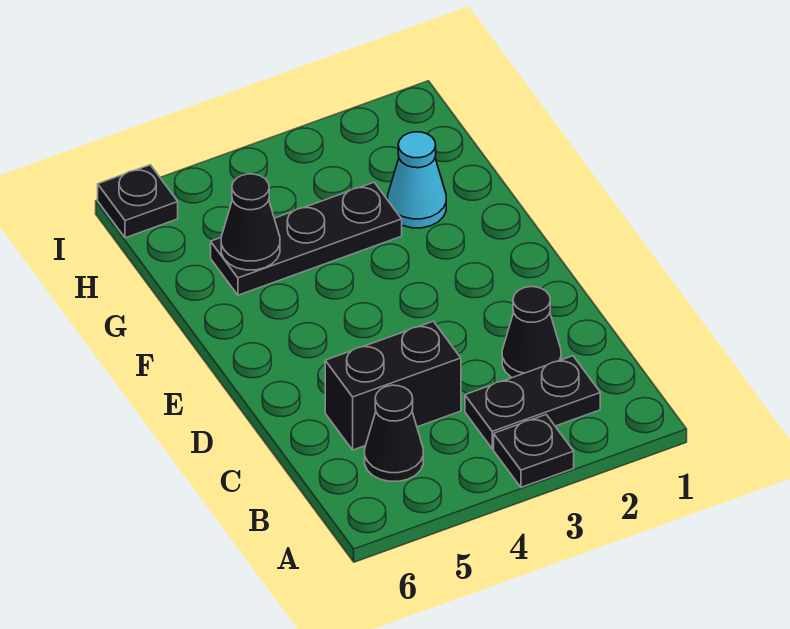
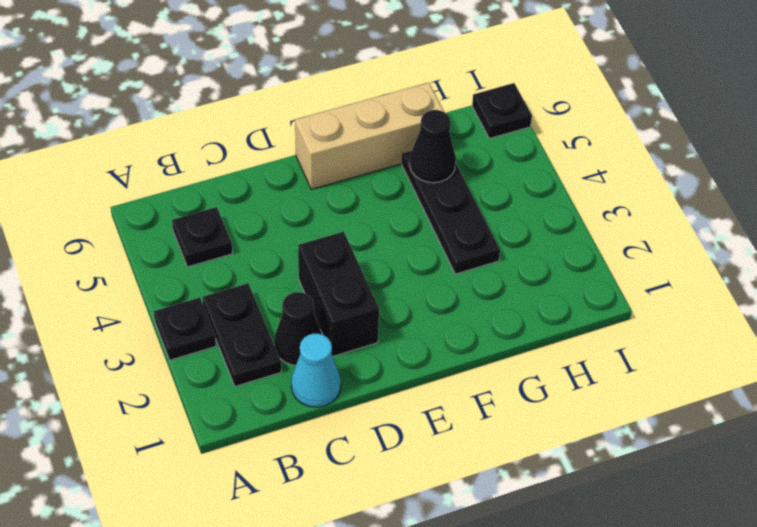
black 1x1 cone [365,385,423,481] -> black 1x1 plate [172,207,232,267]
black 1x2 brick [325,321,461,450] -> black 1x2 brick moved to [298,231,379,357]
none -> tan 1x3 brick [295,83,444,189]
cyan 1x1 cone [388,132,446,228] -> cyan 1x1 cone moved to [291,334,341,407]

